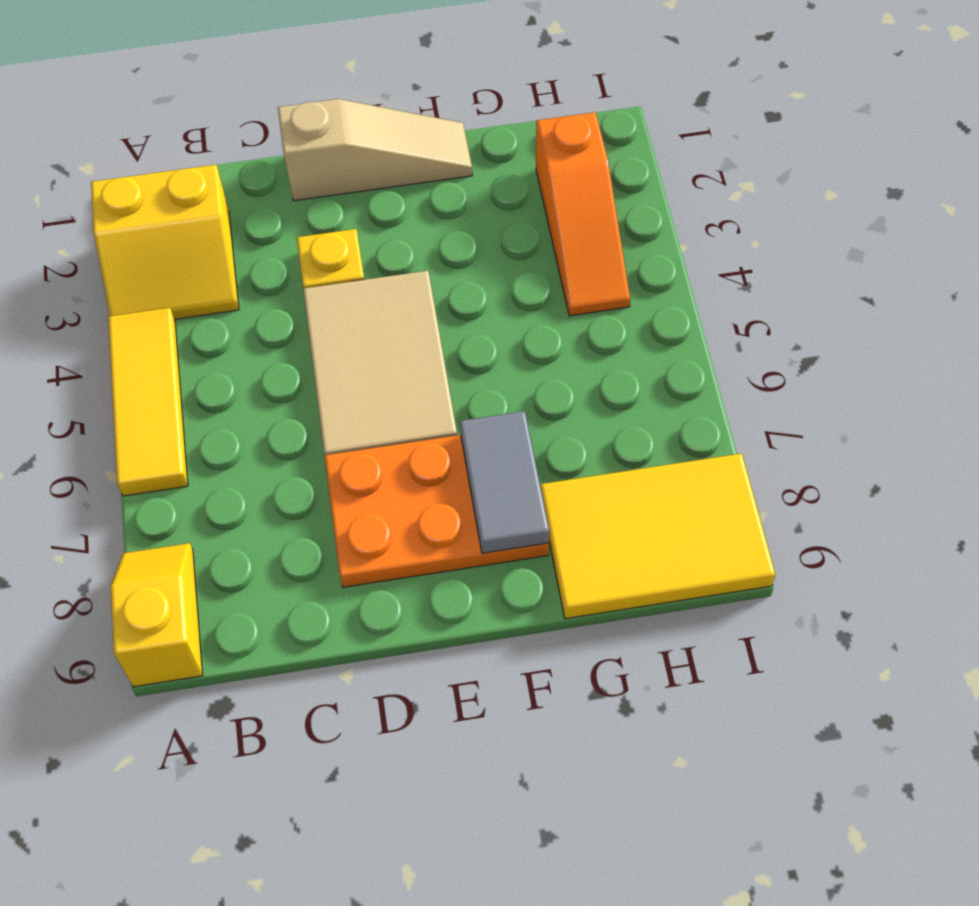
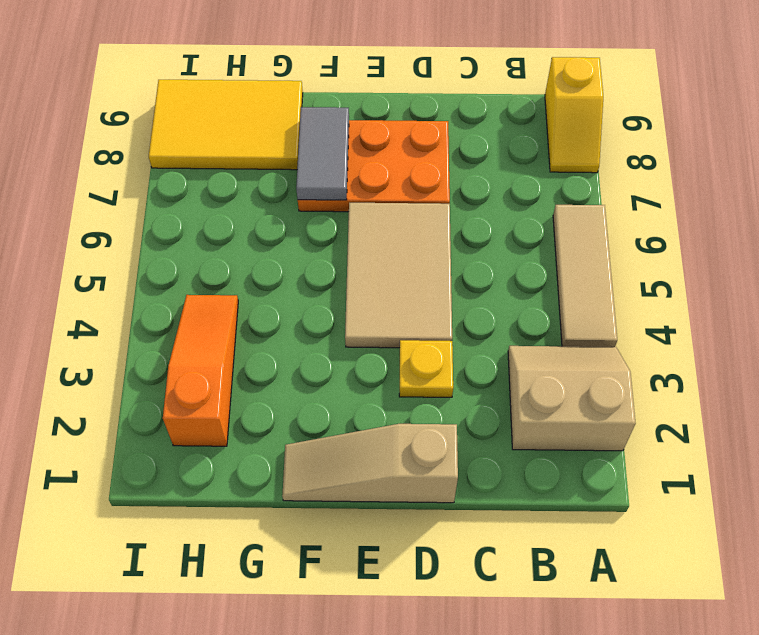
yellow 2x2 slope [91,164,239,319] -> tan 2x2 slope [508,346,636,451]
yellow 1x3 tile [108,308,188,496] -> tan 1x3 tile [553,205,617,347]

